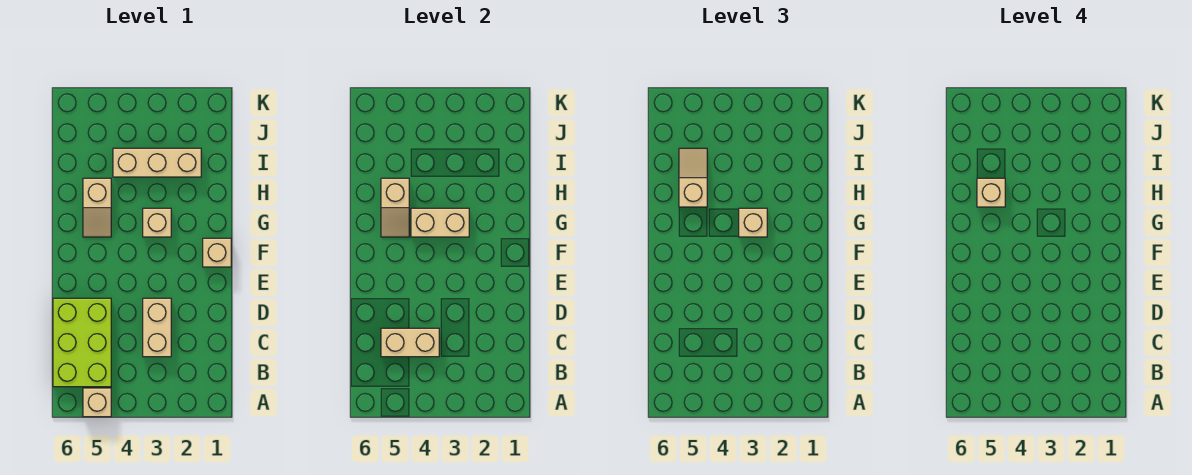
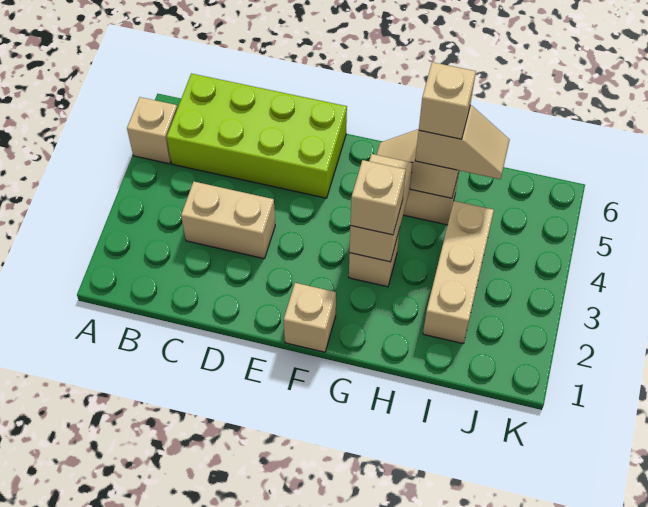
lime 2x3 brick [53,298,111,387] -> lime 2x4 brick [167,74,347,198]
tan 1x2 brick [381,328,439,357] -> none

